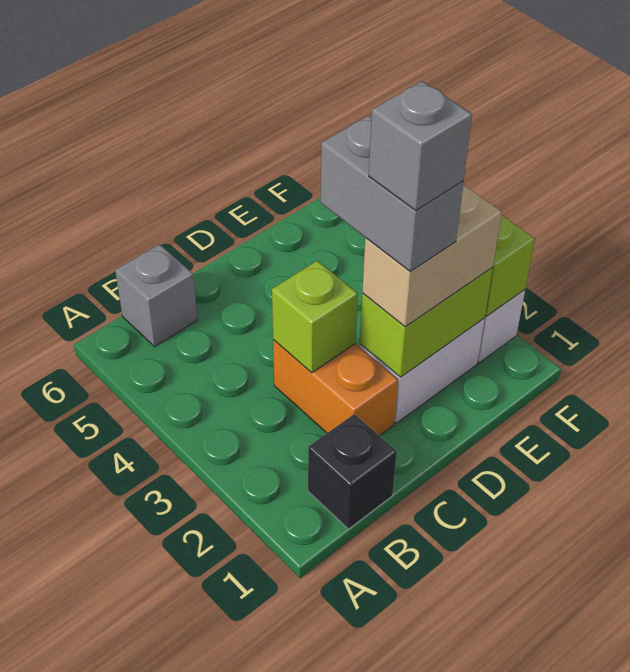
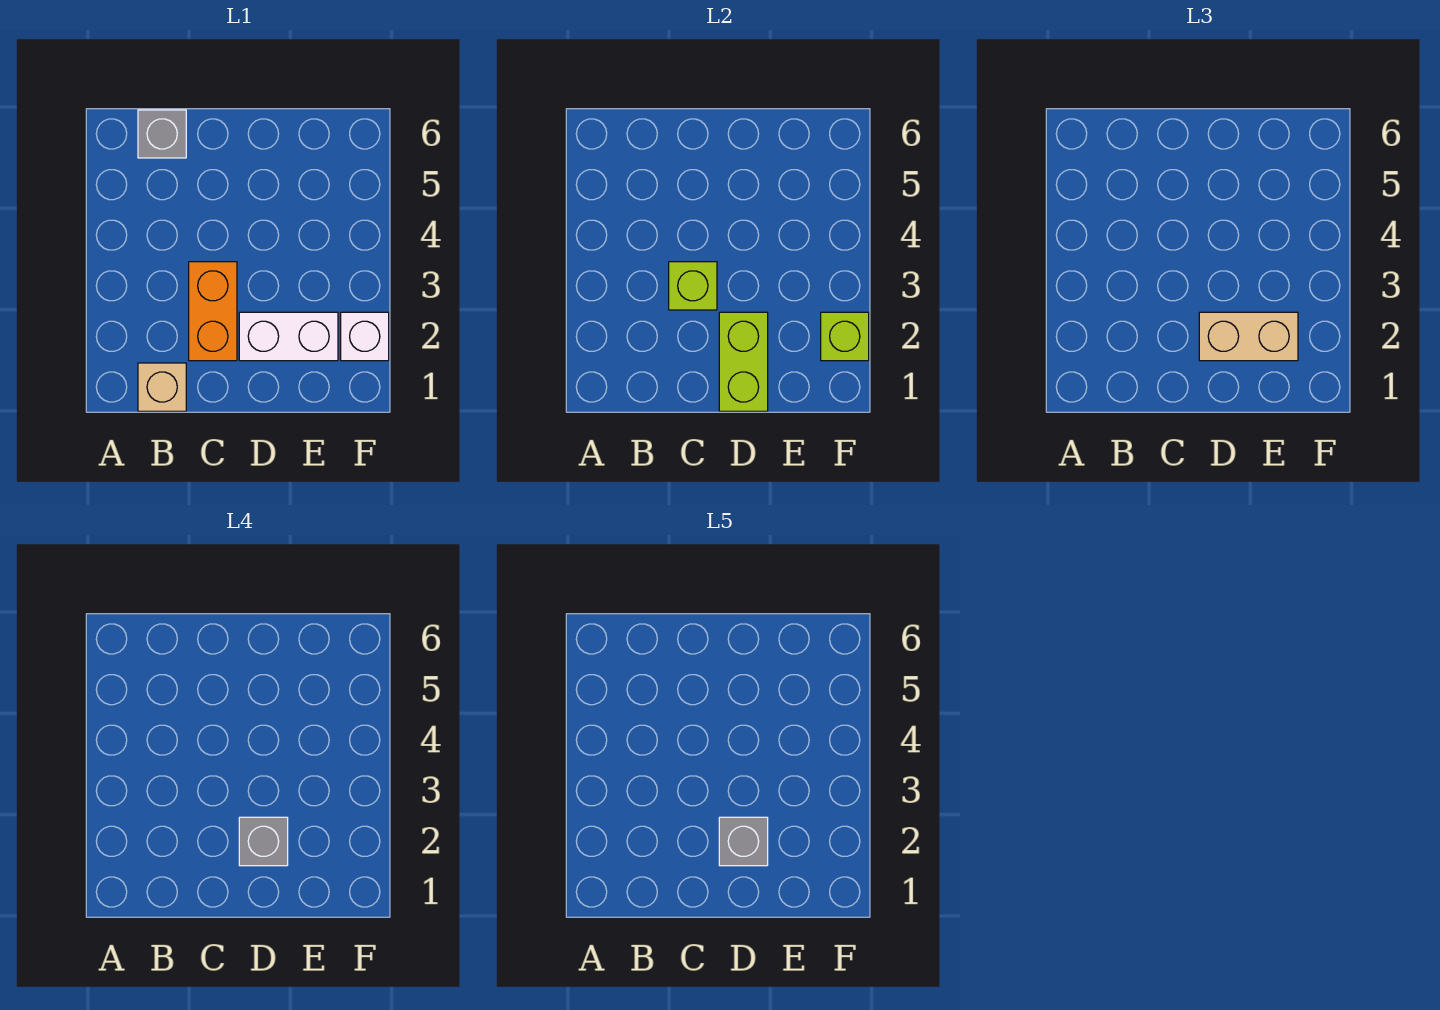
black 1x1 brick [308,414,397,529] -> tan 1x1 brick [138,363,186,411]
lime 1x2 brick [360,267,493,377] -> lime 1x2 brick turned to [719,312,768,411]
grey 1x2 brick [320,116,464,271] -> grey 1x1 brick [239,817,288,866]

